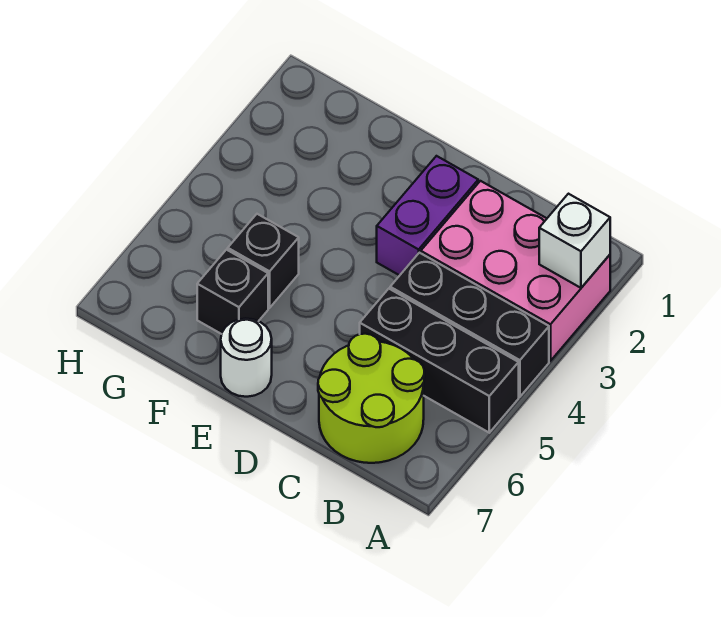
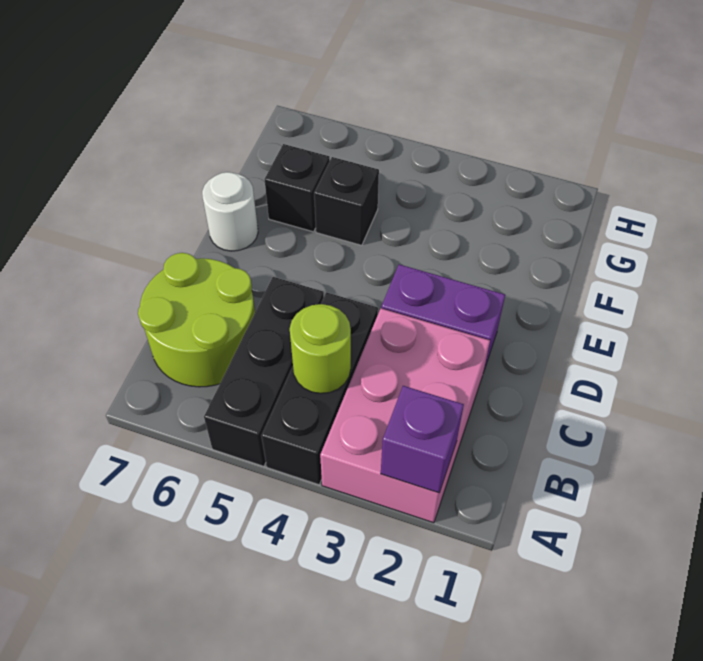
white 1x1 brick [539,194,610,288] -> purple 1x1 brick [381,386,464,493]
none -> lime 1x1 round brick [290,304,351,394]

